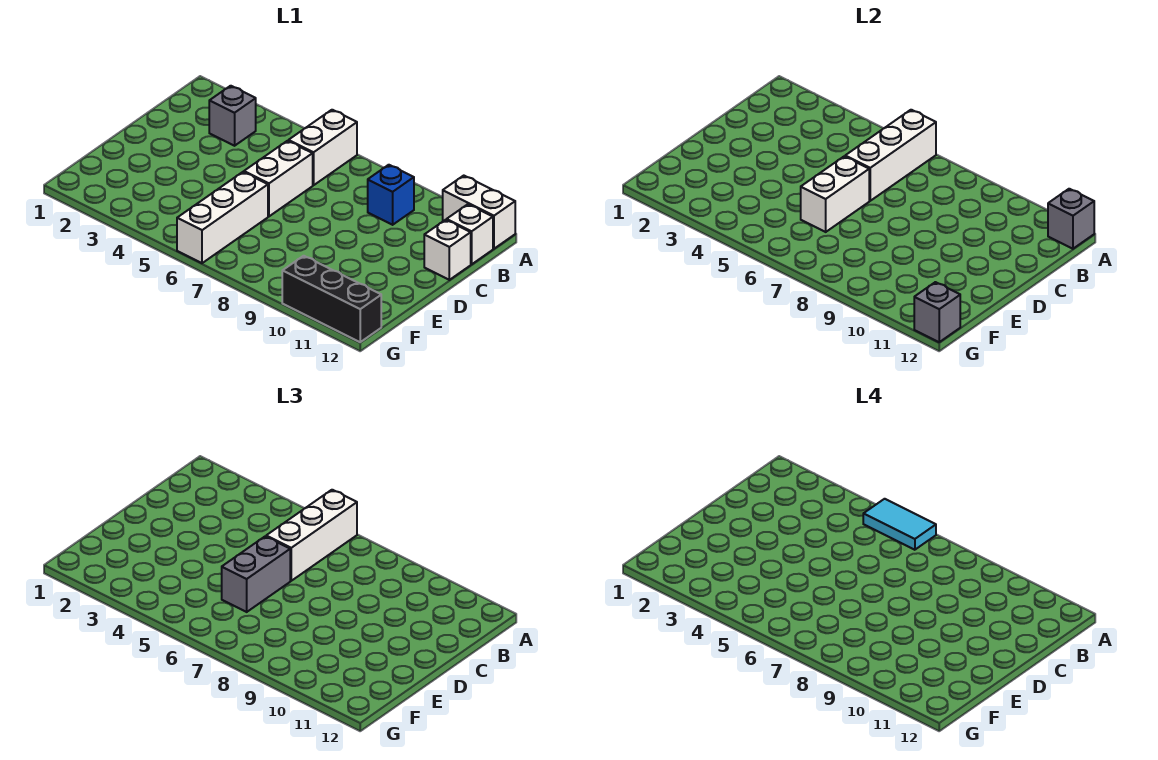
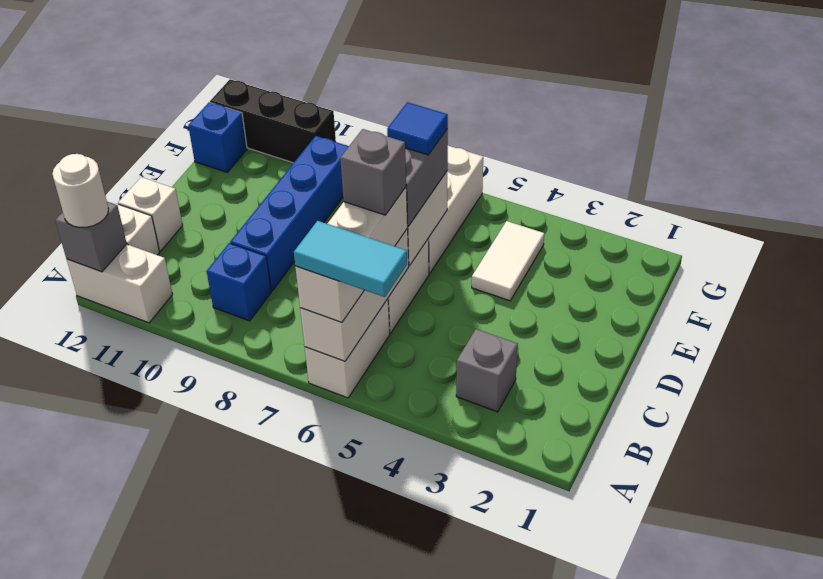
none -> white 1x1 round brick [52,154,109,227]
none -> blue 1x4 brick [230,136,349,291]
none -> white 1x2 tile [472,221,544,301]
none -> blue 1x1 tile [387,102,448,155]
none -> blue 1x1 brick [188,102,247,172]
grey 1x1 brick [914,282,960,342] -> grey 1x1 brick moved to [340,129,406,215]

